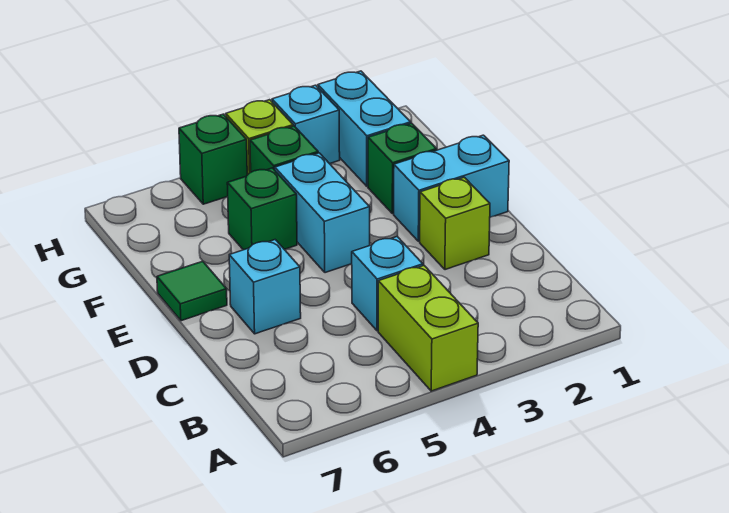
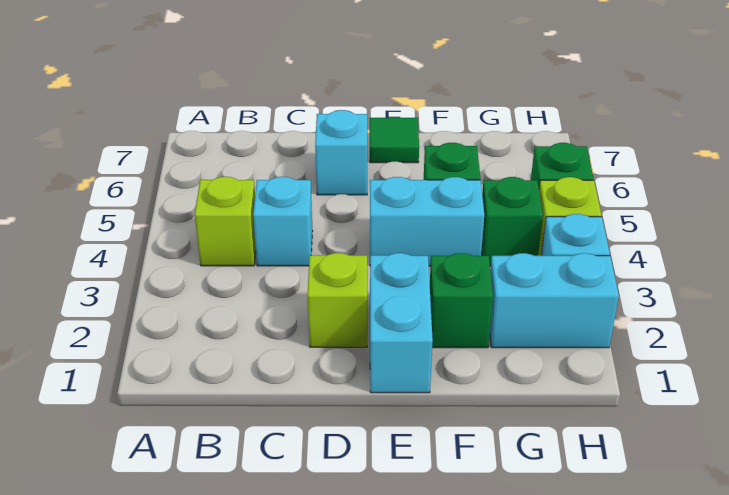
lime 1x2 brick [378,266,478,391] -> lime 1x1 brick [195,177,256,266]

